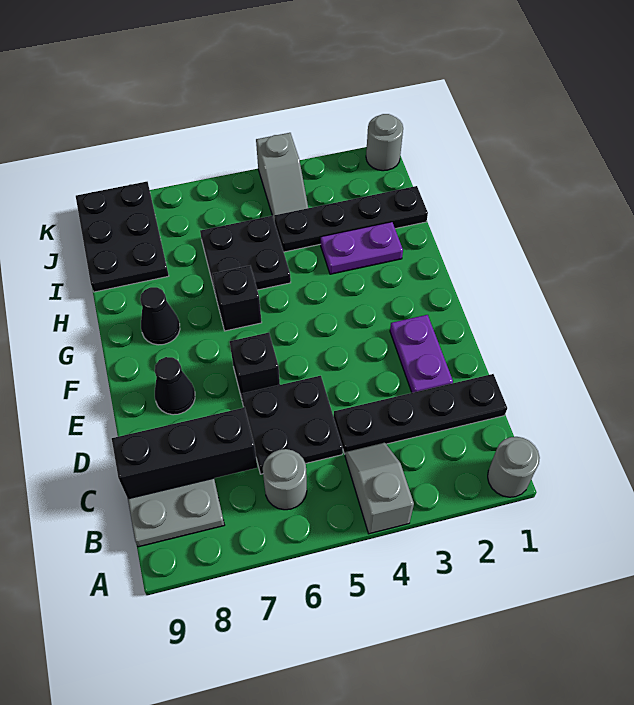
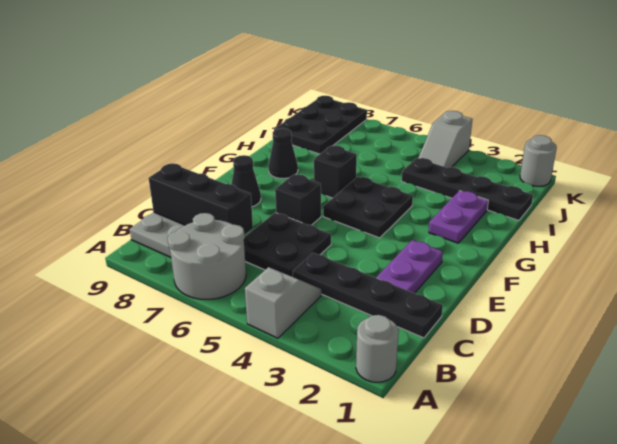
grey 1x1 round brick [263,449,307,510] -> grey 2x2 round brick [168,213,246,299]
purple 1x2 plate [321,222,403,274] -> purple 1x2 plate turned to [429,191,488,243]
black 2x2 plate [200,216,291,295] -> black 2x2 plate moved to [323,177,413,238]

